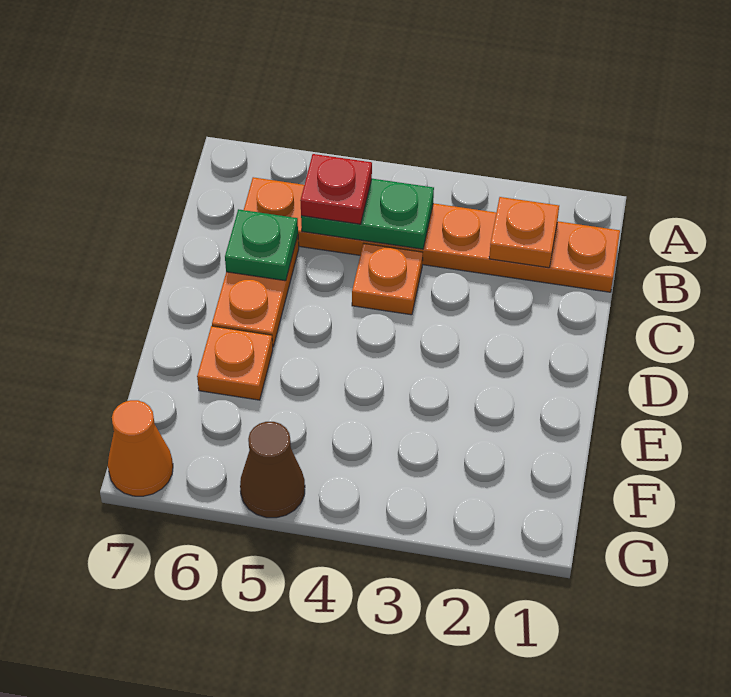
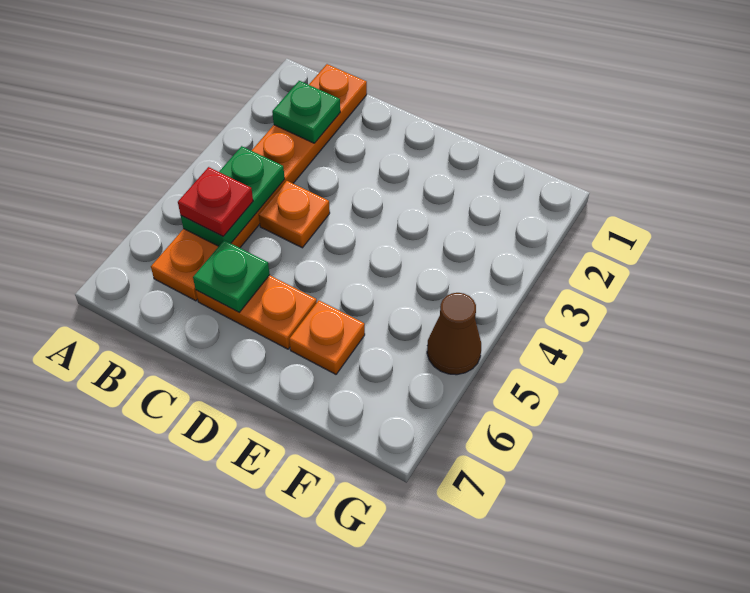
orange 1x1 plate [489,197,559,268] -> green 1x1 plate [272,81,340,143]
orange 1x1 cone [108,400,173,496] -> none

